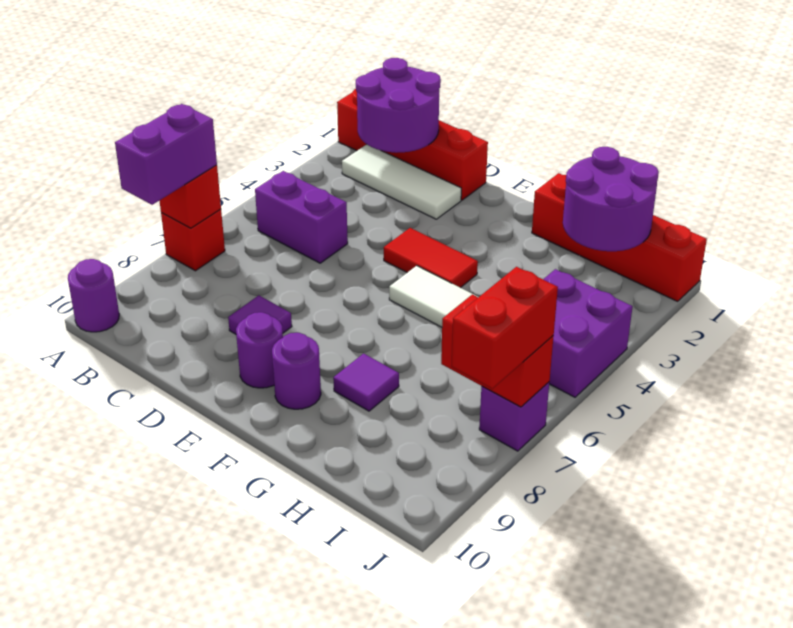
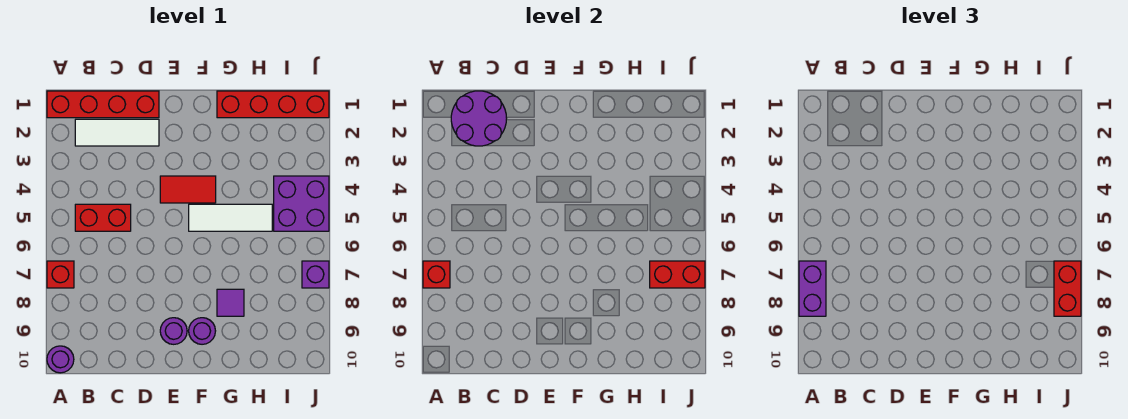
purple 1x2 brick [255,171,348,263] -> red 1x2 brick [75,204,131,231]
purple 1x1 tile [228,295,292,334] -> none
purple 2x2 round brick [563,147,659,251] -> none

